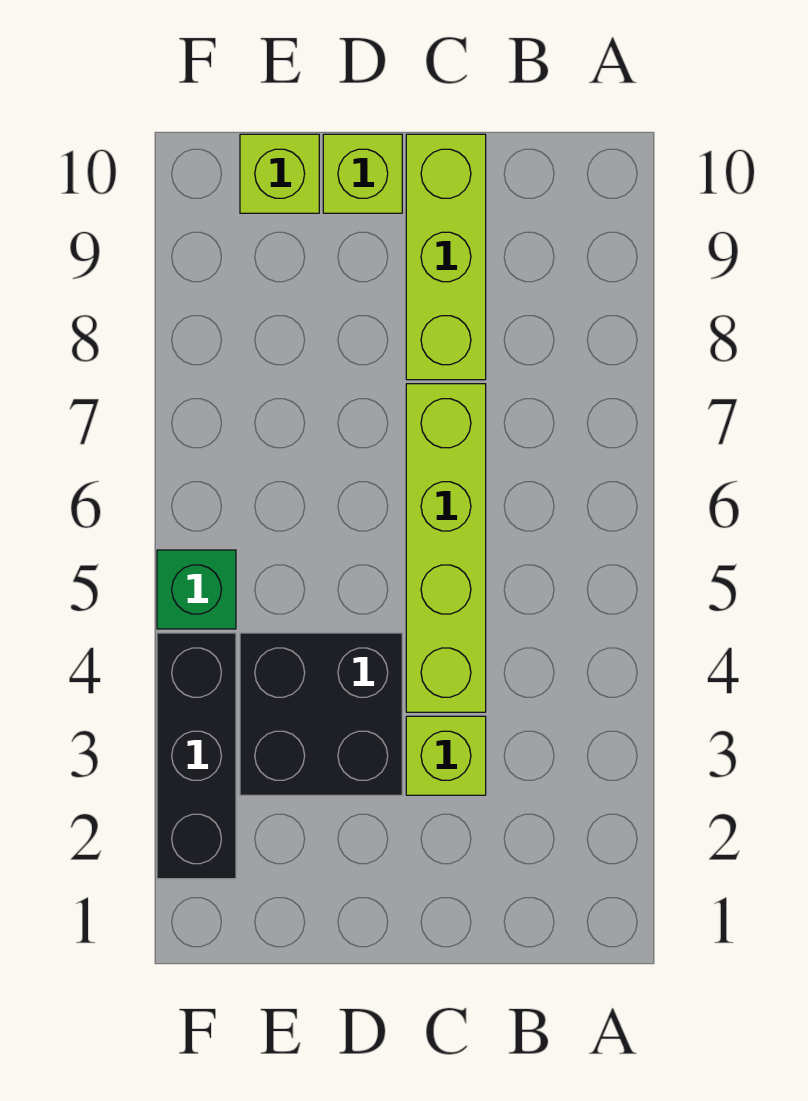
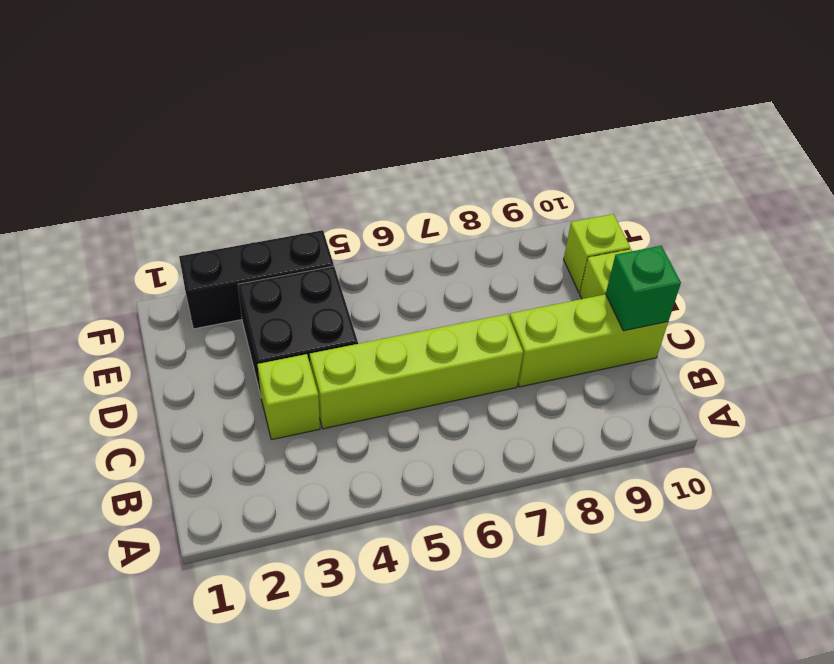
green 1x1 brick [157,550,236,629] -> green 1x1 brick moved to [606,246,681,331]

